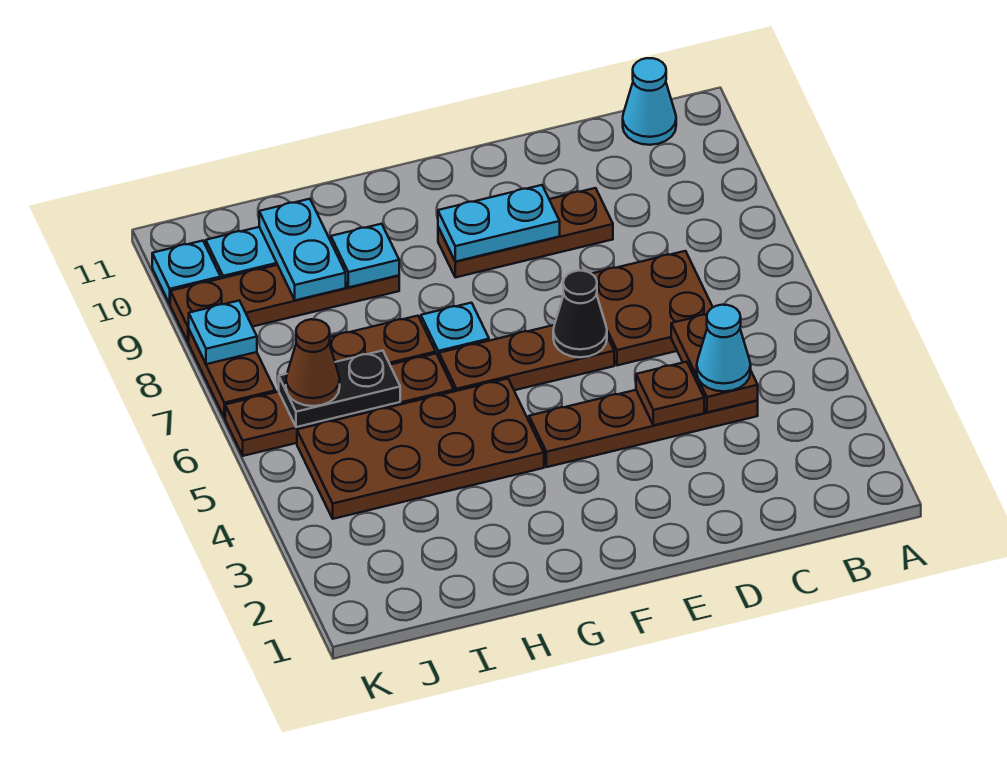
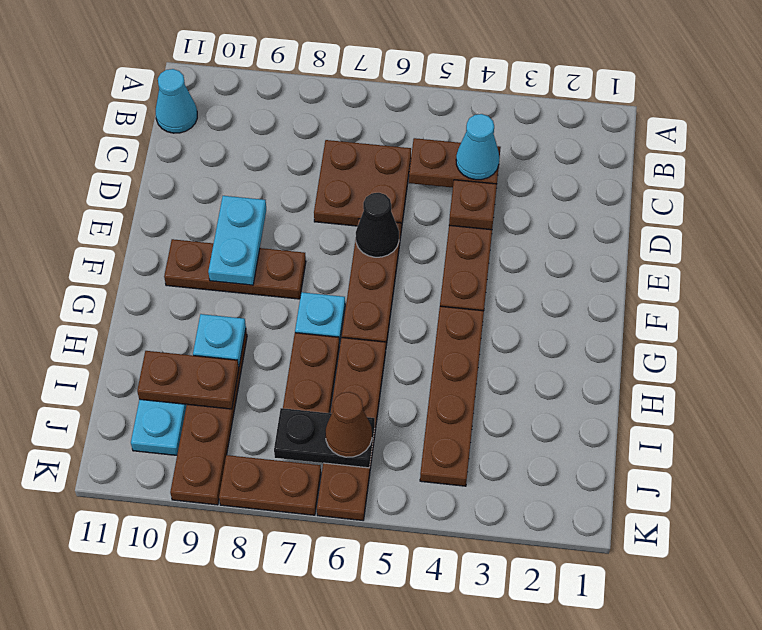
brown 1x3 plate [438,188,613,277] -> brown 1x3 plate turned to [164,239,306,299]
brown 2x4 plate [297,379,544,519] -> brown 1x4 plate [420,306,484,486]
black 1x2 plate [279,351,400,427] -> black 1x2 plate turned to [274,408,375,468]
cyan 1x2 plate [259,199,346,300] -> brown 1x2 plate [137,351,239,409]
cyan 1x1 plate [189,301,257,364] -> none
cyan 1x1 plate [152,241,221,304] -> none

